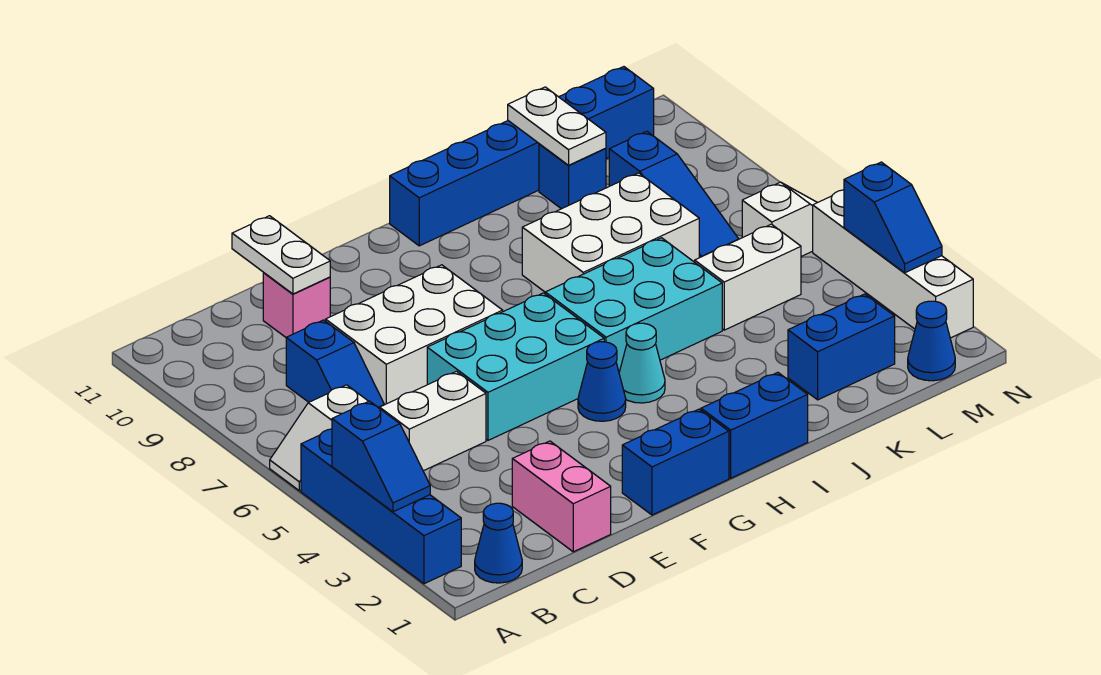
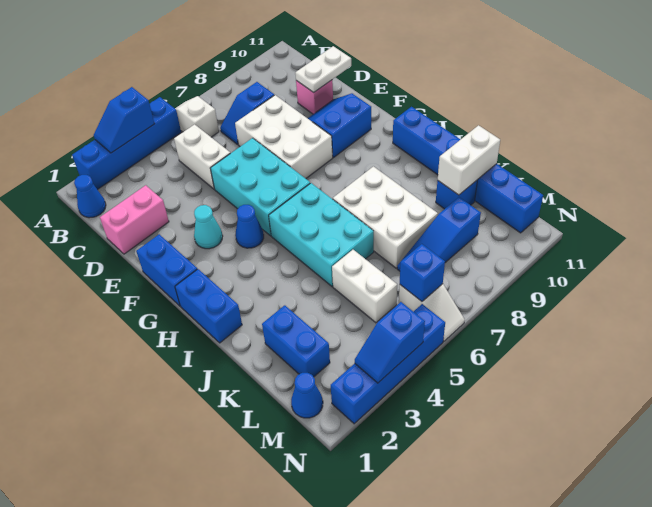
none -> blue 2x2 slope [308,93,371,158]
cyan 1x1 cone [619,323,665,403] -> cyan 1x1 cone moved to [194,205,223,249]
white 1x2 plate [508,87,606,165] -> white 1x2 brick [438,125,500,195]
none -> blue 1x1 brick [400,244,445,301]
white 1x4 brick [813,190,973,338] -> blue 1x4 brick [331,304,445,424]

